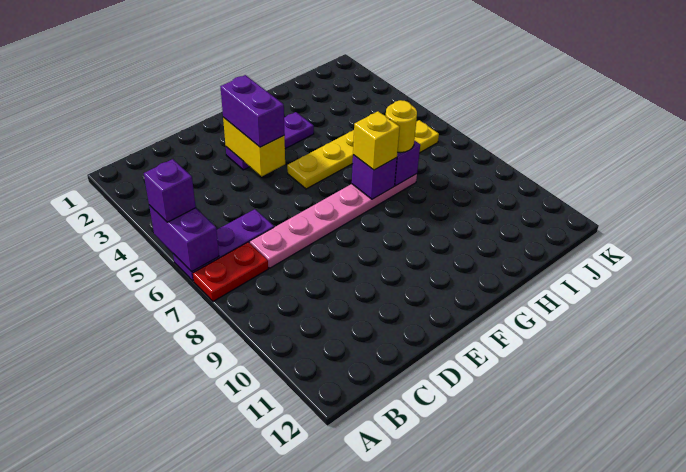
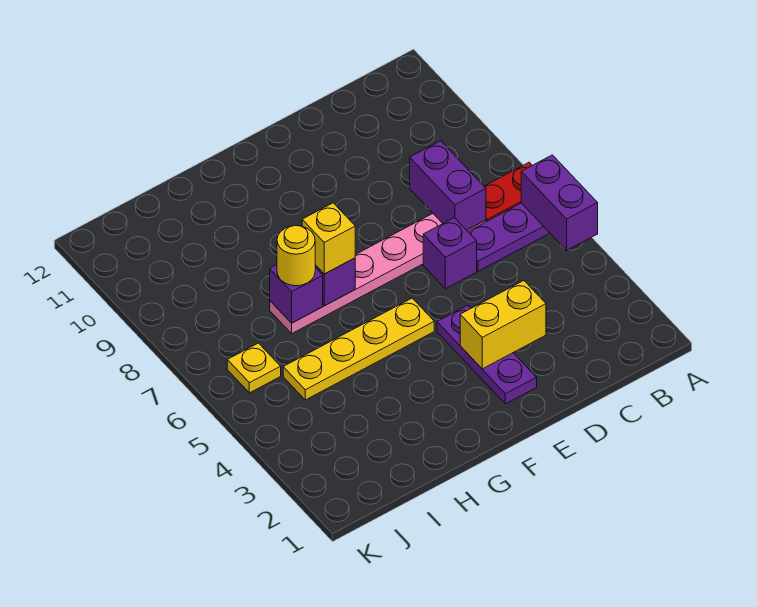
purple 1x1 brick [144,159,196,222] -> purple 1x1 brick moved to [423,218,477,289]
purple 1x3 plate [226,112,314,170] -> purple 1x3 plate turned to [437,305,537,404]
yellow 1x2 brick [223,117,285,176] -> yellow 1x2 brick turned to [460,281,546,369]
purple 1x2 brick [220,75,285,147] -> purple 1x2 brick moved to [410,141,486,230]

